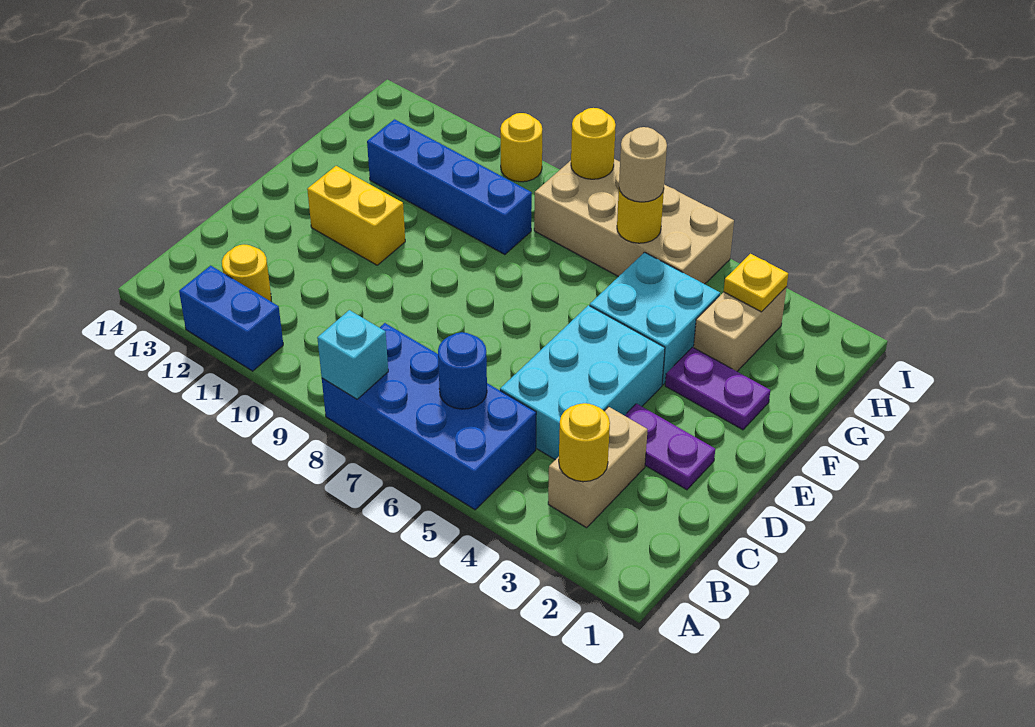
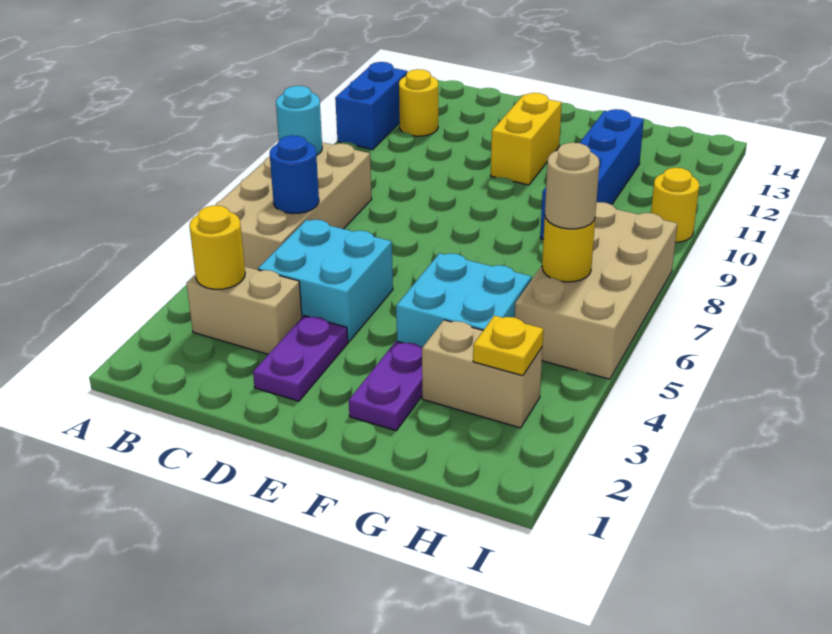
blue 2x4 brick [322,323,536,510] -> tan 2x4 brick [215,142,372,270]
cyan 1x1 brick [317,310,388,399] -> cyan 1x1 round brick [276,86,322,156]
cyan 2x3 brick [500,305,665,460] -> cyan 2x2 brick [258,220,393,342]
yellow 1x1 round brick [571,108,616,179] -> none

